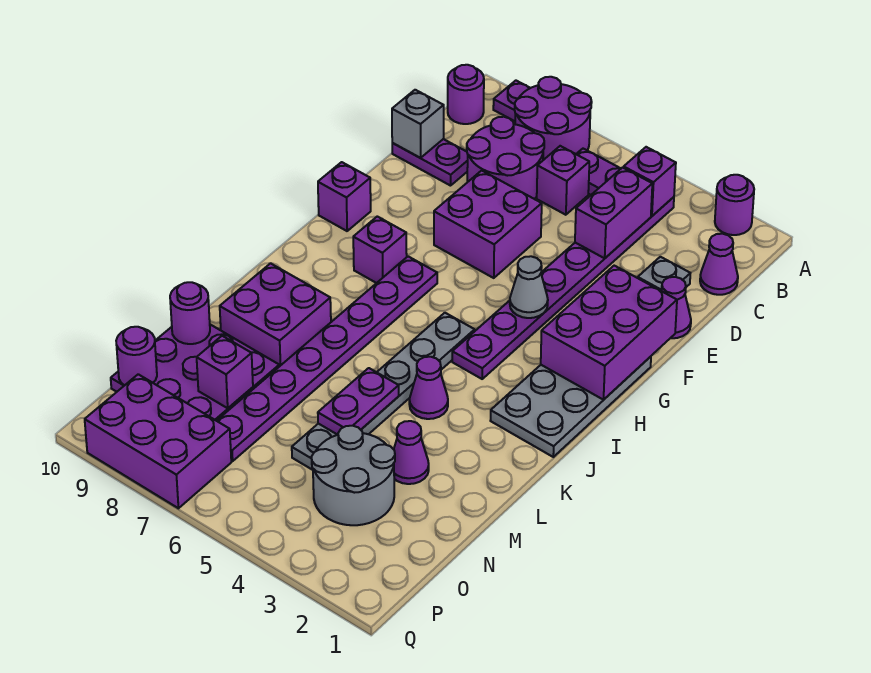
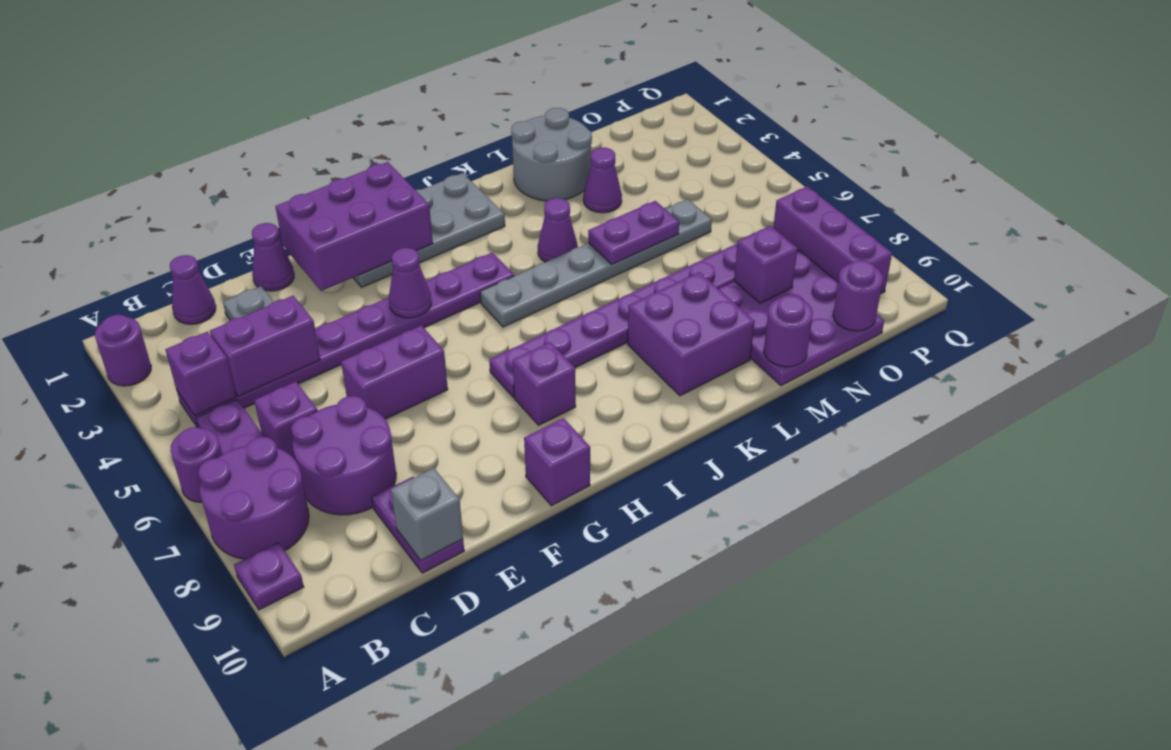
purple 1x1 round brick [448,65,484,124] -> purple 1x1 round brick moved to [170,427,222,502]
purple 2x2 brick [434,171,542,278] -> purple 1x2 brick [341,326,448,419]
grey 1x1 cone [510,256,548,318] -> purple 1x1 cone [389,248,431,318]
grey 2x2 round brick [311,426,395,525] -> grey 2x2 round brick moved to [511,108,592,201]
purple 2x3 brick [85,374,231,508] -> purple 1x3 brick [773,186,892,294]

